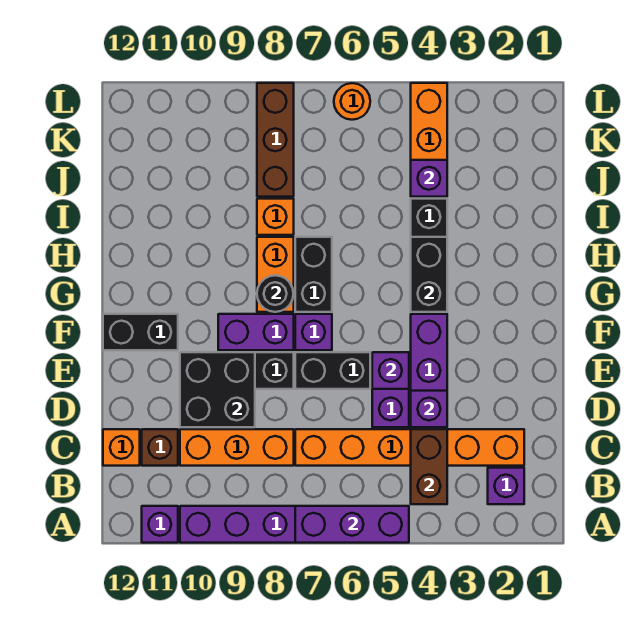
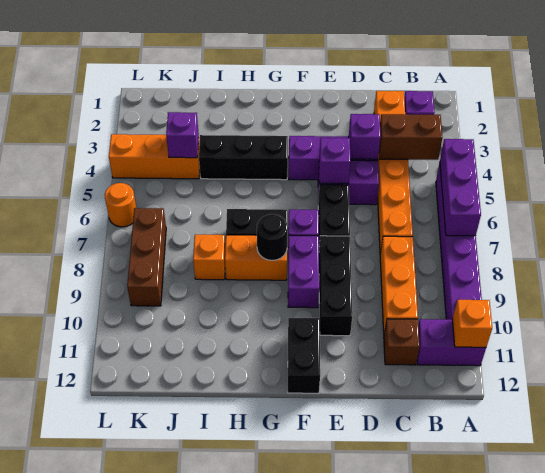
purple 1x1 brick [142,506,178,543] -> purple 1x2 brick [417,319,486,366]
orange 1x1 brick [103,429,140,466] -> orange 1x1 brick moved to [452,300,492,347]
black 2x2 brick [180,352,255,427] -> none
black 1x2 brick [411,237,447,312] -> none
brown 1x3 brick [257,83,294,197] -> brown 1x3 brick turned to [127,208,166,306]

